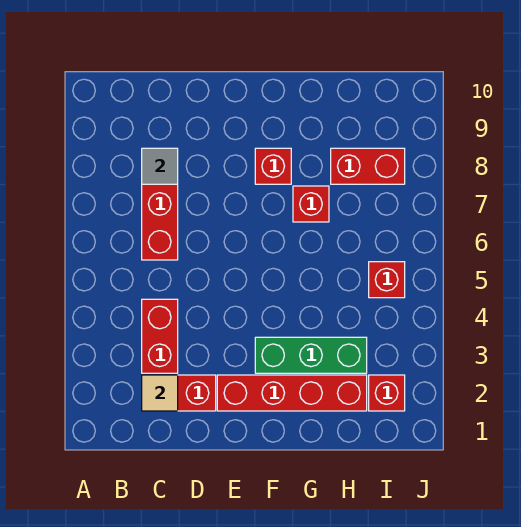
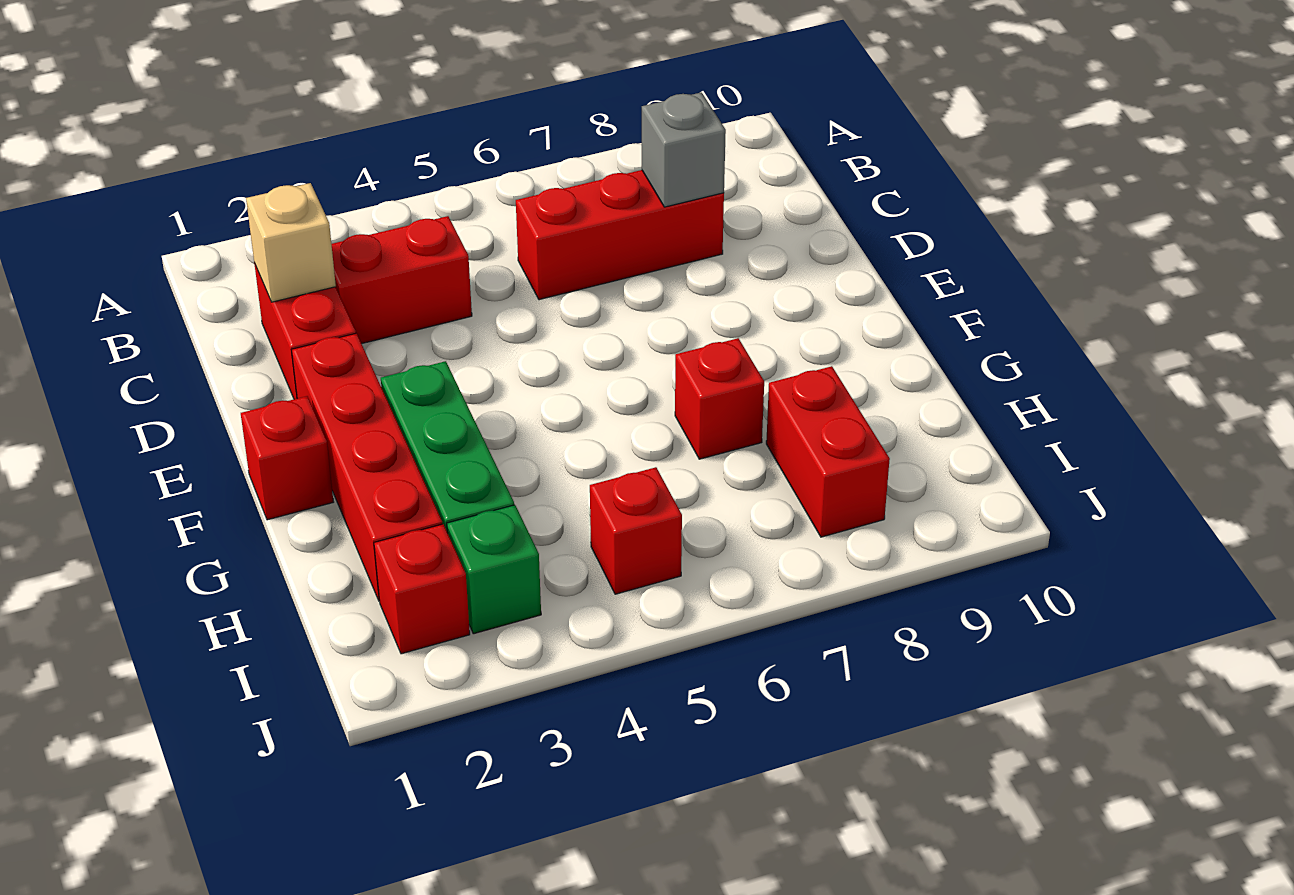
tan 1x1 tile [142,375,178,411] -> tan 1x1 brick [246,183,336,302]
grey 1x1 tile [142,148,178,184] -> grey 1x1 brick [642,92,726,207]
red 1x1 brick [255,148,291,184] -> red 1x1 brick moved to [241,396,333,520]
none -> green 1x1 brick [447,505,541,634]

